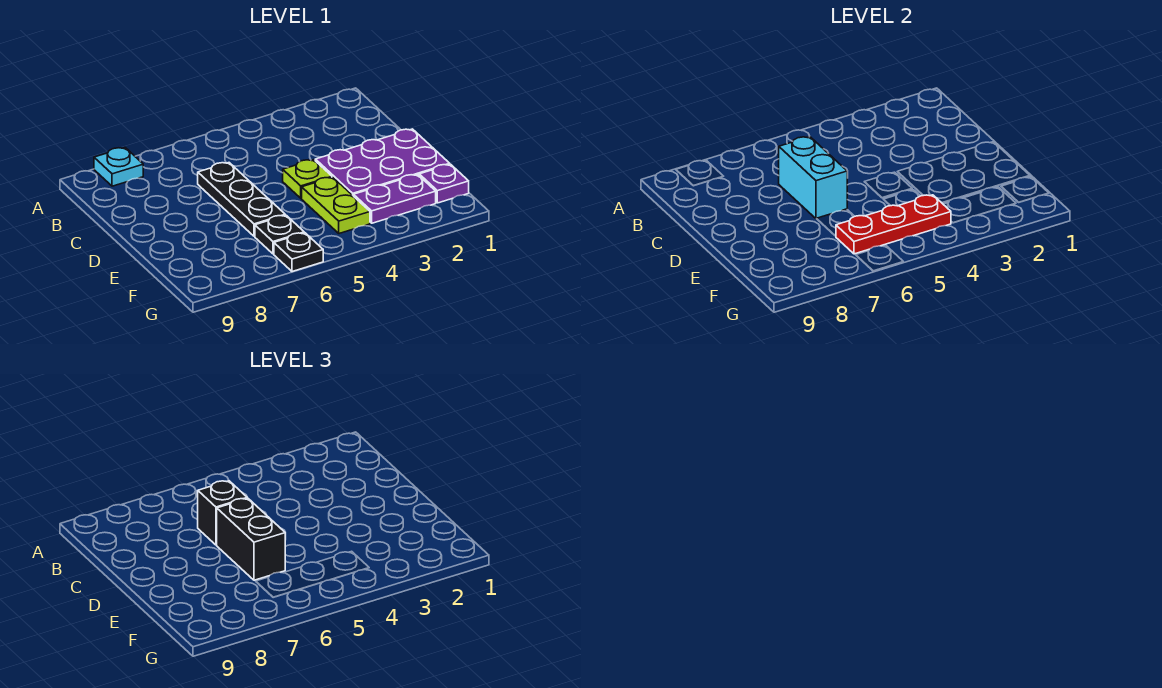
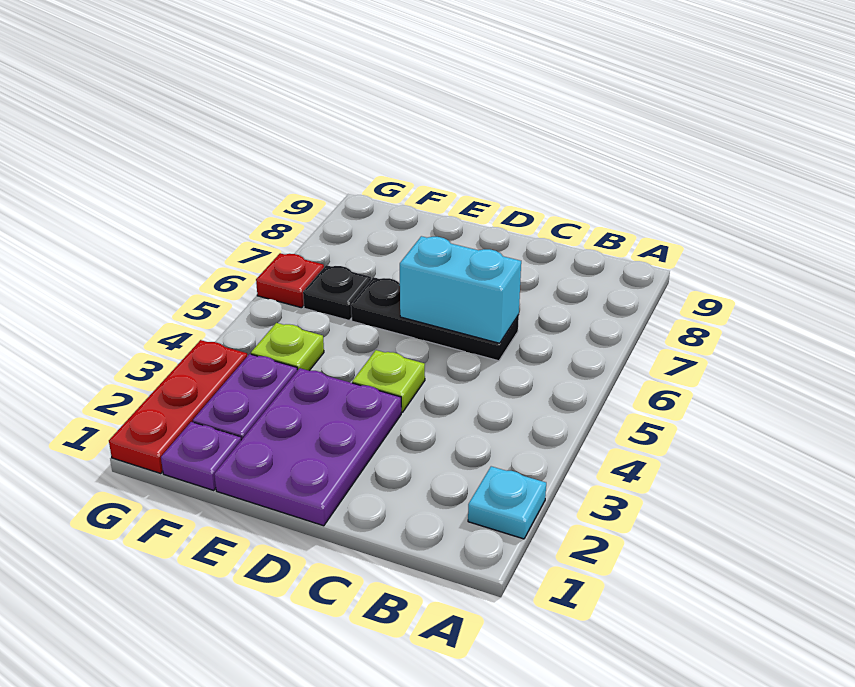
cyan 1x1 plate [94,148,143,186] -> cyan 1x1 plate moved to [468,466,546,539]
black 1x1 brick [198,481,247,545] -> none
black 1x2 brick [217,498,285,580] -> none
lime 1x2 plate [302,177,370,233] -> lime 1x1 plate [251,323,324,371]
red 1x3 plate [836,195,951,254] -> red 1x3 plate moved to [109,340,247,474]
black 1x1 plate [274,233,323,272] -> red 1x1 plate [256,253,324,308]

